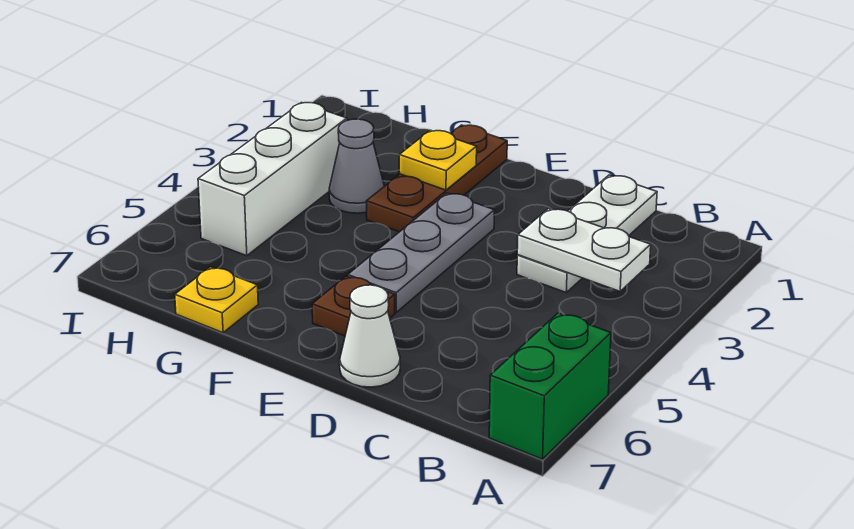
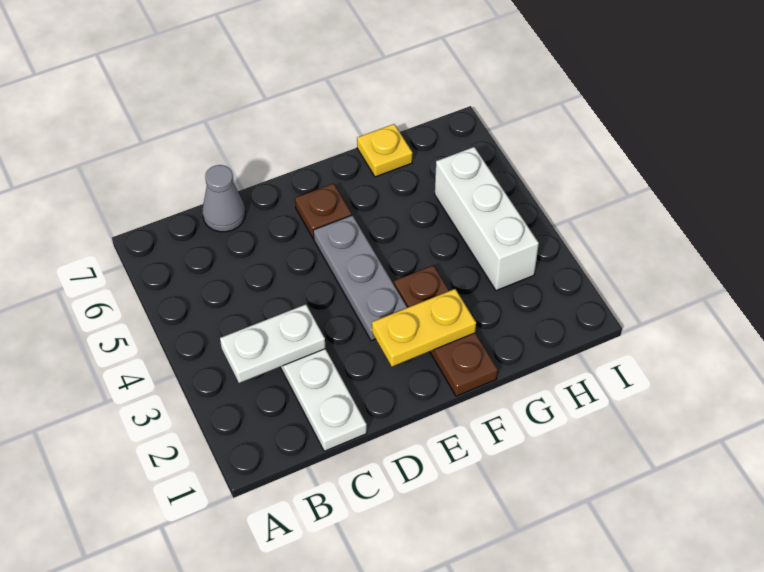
green 1x2 brick [489,313,611,459] -> none
white 1x1 cone [340,285,400,387] -> none
yellow 1x1 plate [399,130,477,190] -> yellow 1x2 plate [372,289,476,367]
grey 1x1 cone [329,119,384,213] -> grey 1x1 cone moved to [202,165,245,232]

